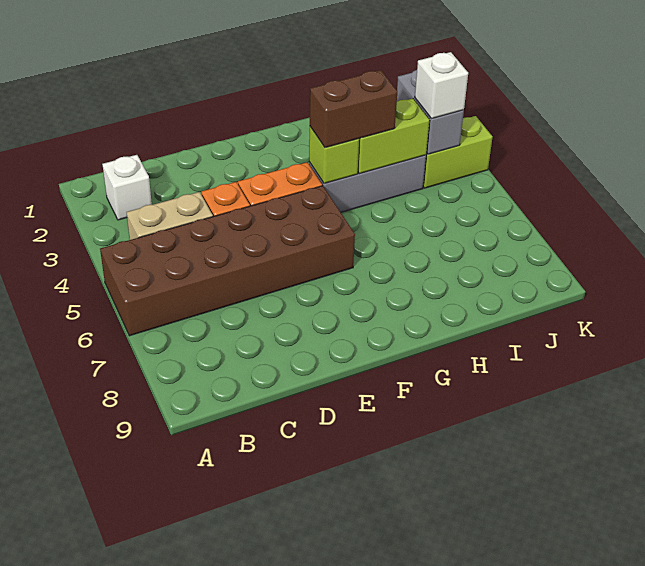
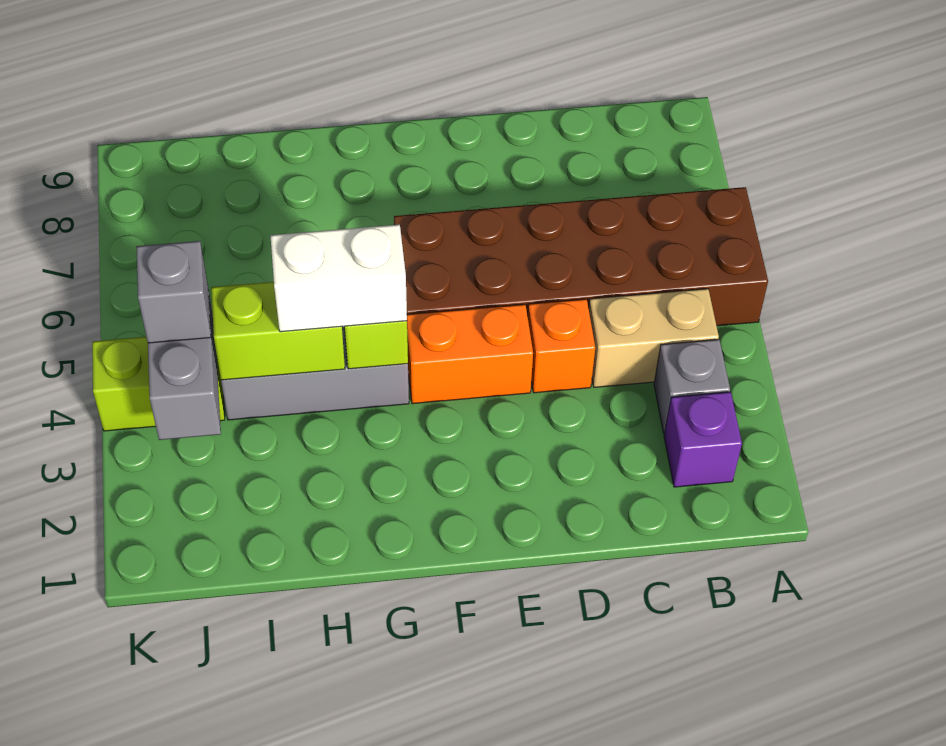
white 1x1 brick [102,155,152,220] -> purple 1x1 brick [664,392,742,487]
none -> grey 1x1 brick [654,339,730,434]
brown 1x2 brick [310,70,397,148] -> white 1x2 brick [270,225,407,332]
white 1x1 brick [415,52,468,119] -> grey 1x1 brick [136,241,211,343]

